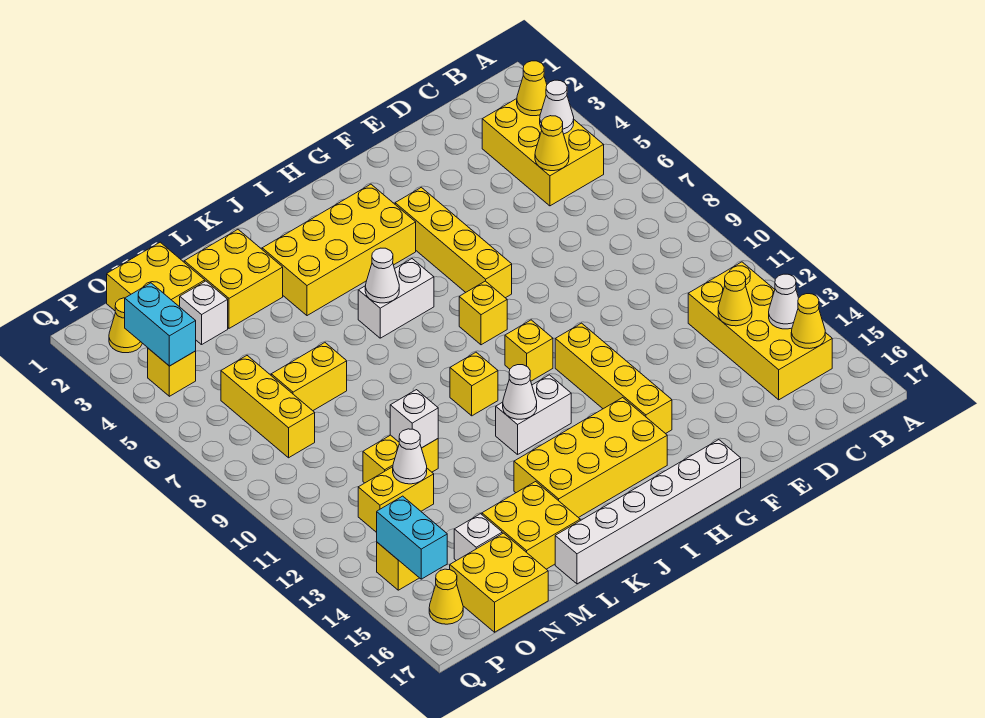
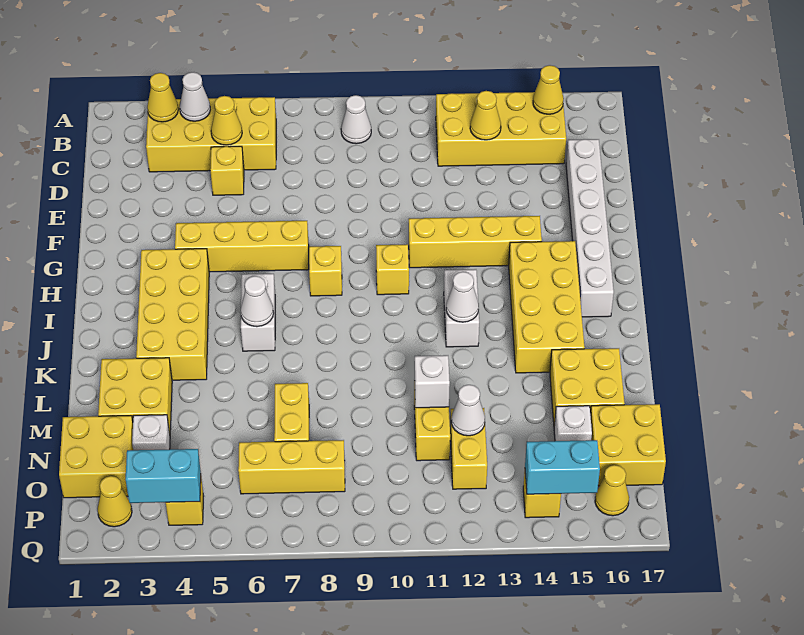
yellow 2x3 brick [482,99,604,206] -> yellow 2x4 brick [146,97,276,172]
white 1x1 cone [769,274,798,329] -> white 1x1 cone moved to [341,95,371,144]
white 1x6 brick [555,440,741,584] -> white 1x6 brick moved to [566,139,614,317]
yellow 1x1 brick [450,352,498,416] -> yellow 1x1 brick moved to [210,146,244,195]

